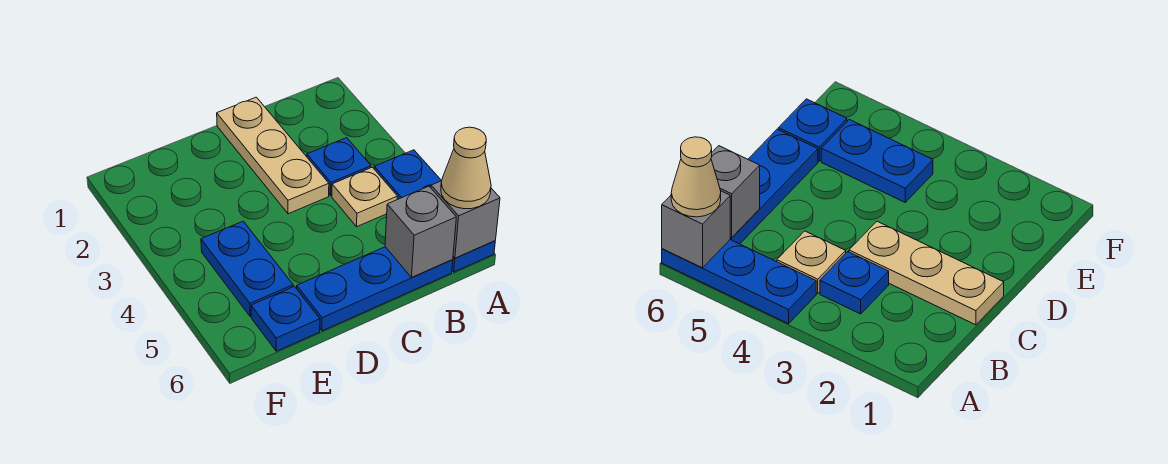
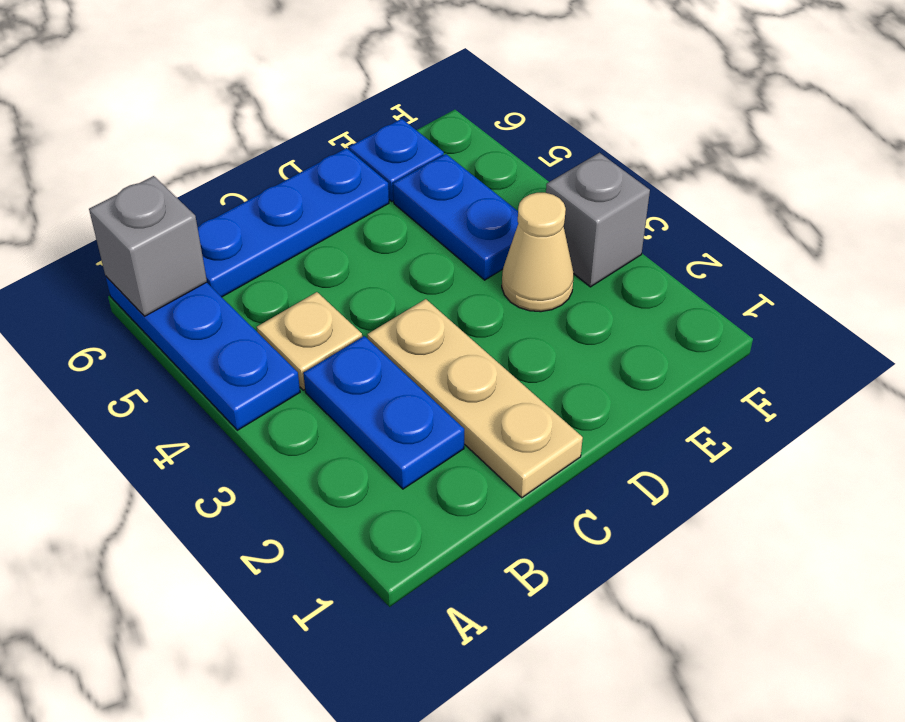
tan 1x1 cone [441,127,491,209] -> tan 1x1 cone moved to [502,193,574,312]
blue 1x1 plate [307,138,371,196] -> blue 1x2 plate [303,336,464,489]
grey 1x1 brick [385,186,456,278] -> grey 1x1 brick moved to [546,153,650,287]

